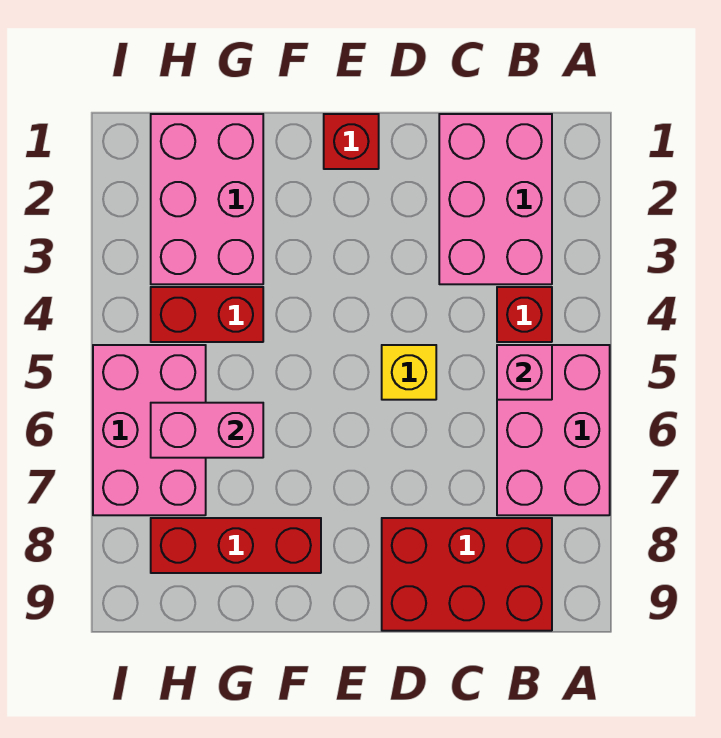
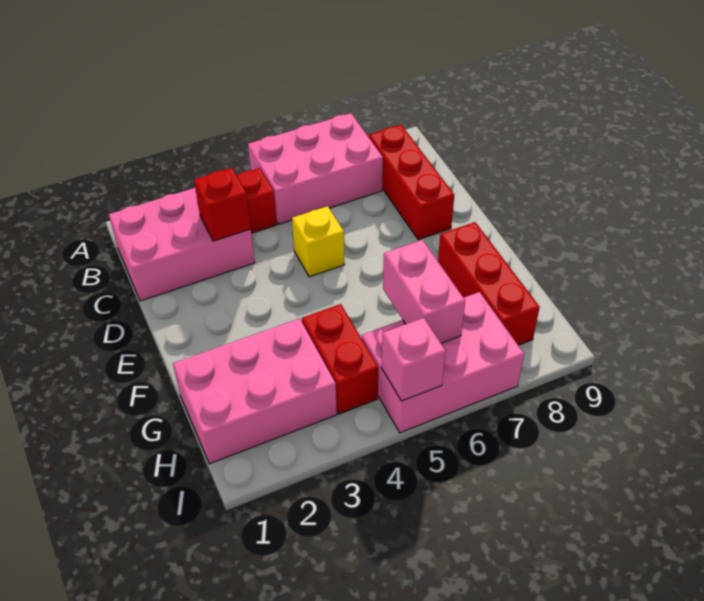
pink 1x1 brick [497,345,552,400] -> pink 1x1 brick moved to [382,318,446,401]
red 2x3 brick [382,518,552,631] -> red 1x3 brick [369,125,454,240]
red 1x1 brick [324,114,379,169] -> red 1x1 brick moved to [194,168,251,241]

